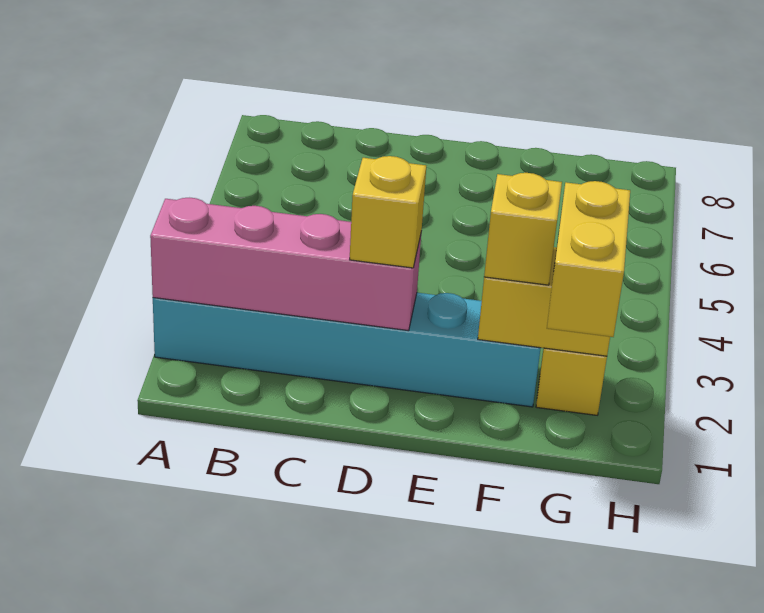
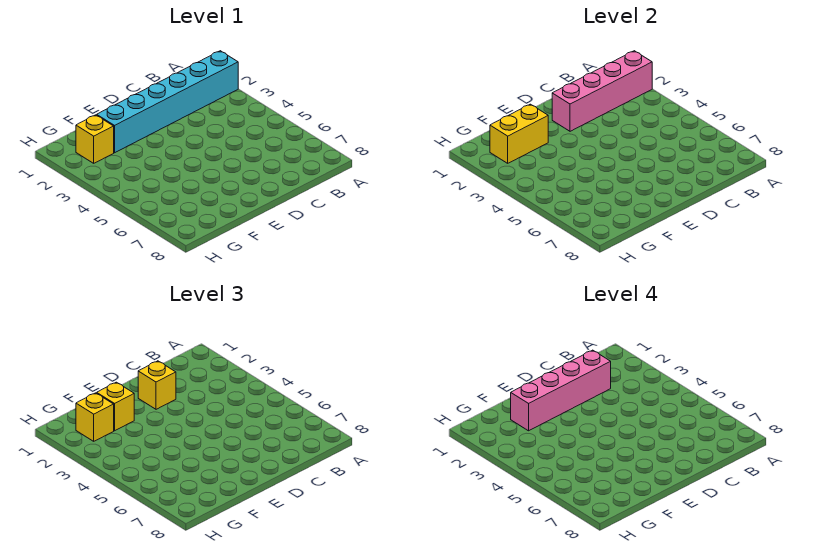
none -> pink 1x4 brick [511,350,611,431]
yellow 1x2 brick [547,181,630,337] -> yellow 1x1 brick [76,393,114,441]

